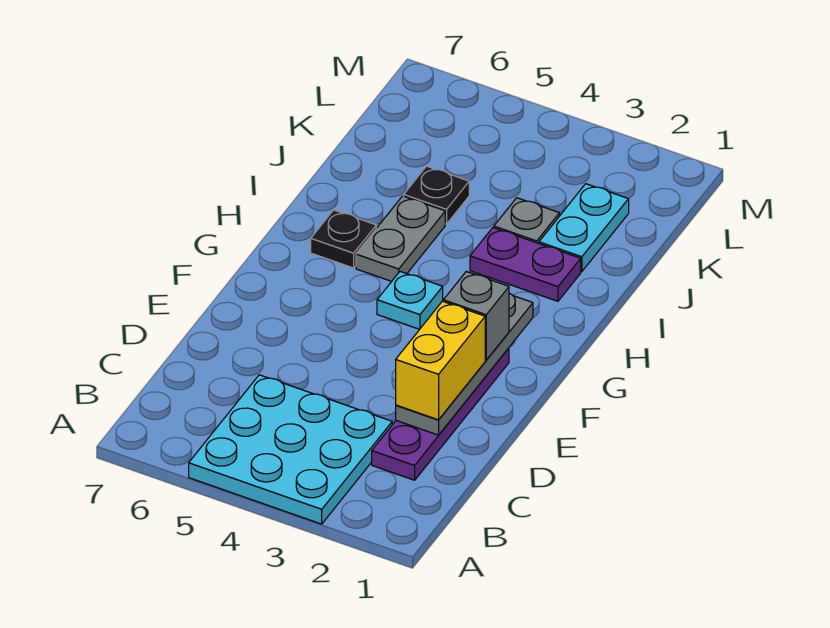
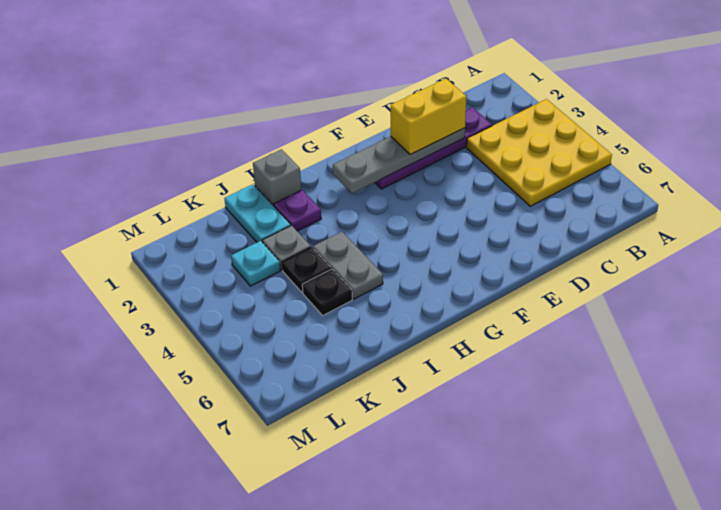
cyan 3x3 plate [189,375,392,524] -> yellow 3x3 plate [467,99,612,206]
grey 1x1 brick [443,272,509,360] -> grey 1x1 brick moved to [253,149,301,206]
cyan 1x1 plate [377,272,443,329] -> cyan 1x1 plate moved to [231,241,280,286]
grey 1x2 plate [356,196,445,281] -> grey 1x2 plate turned to [313,232,383,299]
black 1x1 plate [311,210,376,268] -> black 1x1 plate moved to [282,247,331,293]
purple 1x2 plate [470,228,581,301] -> purple 1x1 plate [274,190,321,231]
cyan 1x2 plate [539,184,629,272] -> cyan 1x2 plate turned to [224,184,291,242]

